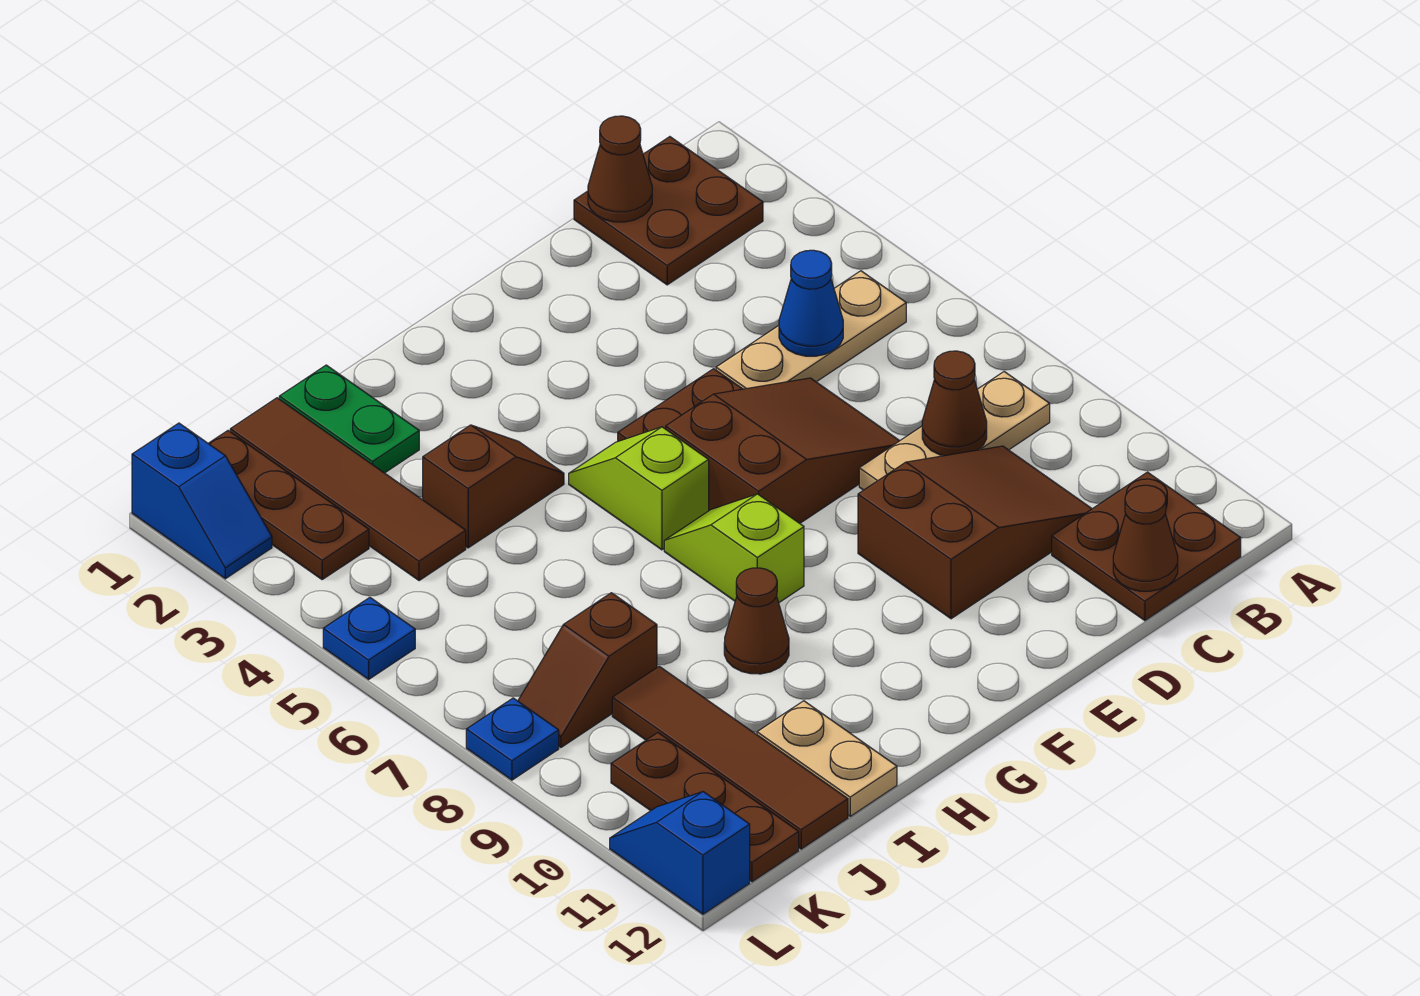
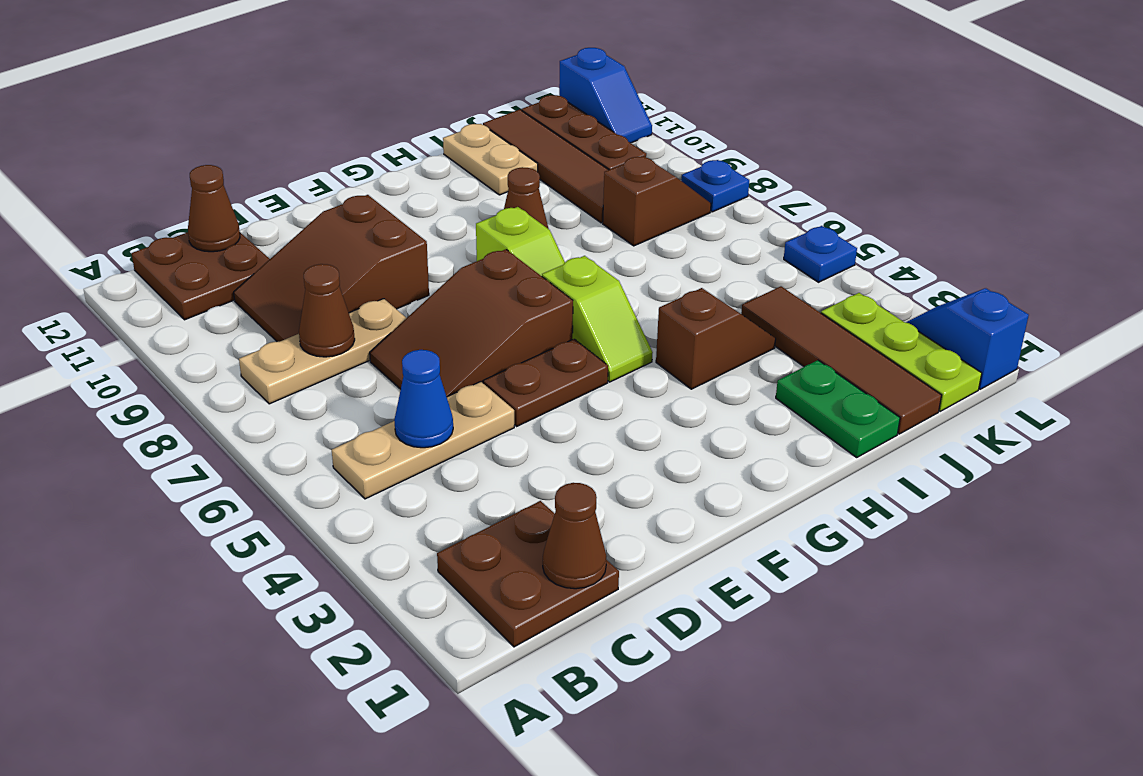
brown 1x2 slope [423,425,564,548] -> brown 1x2 slope turned to [656,288,776,389]
brown 1x3 plate [208,431,369,579] -> lime 1x3 plate [821,293,982,411]

